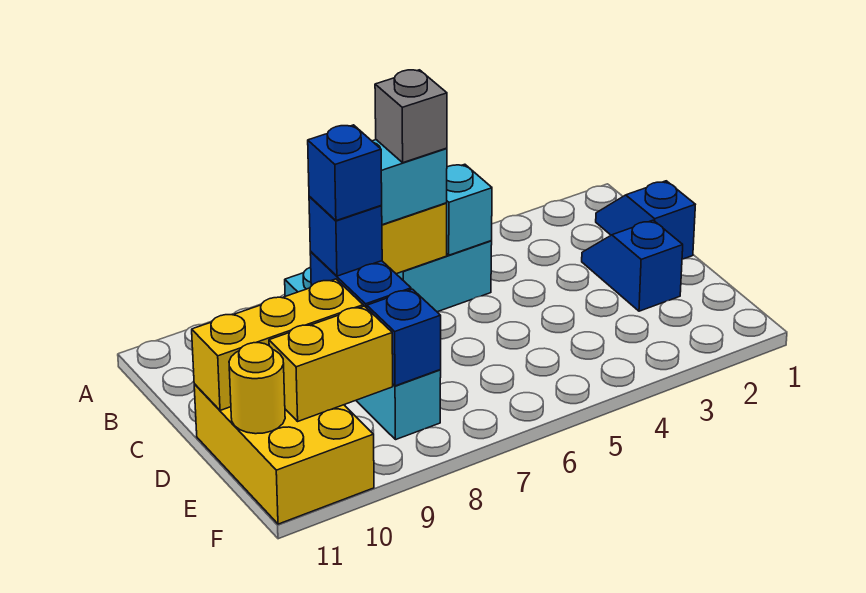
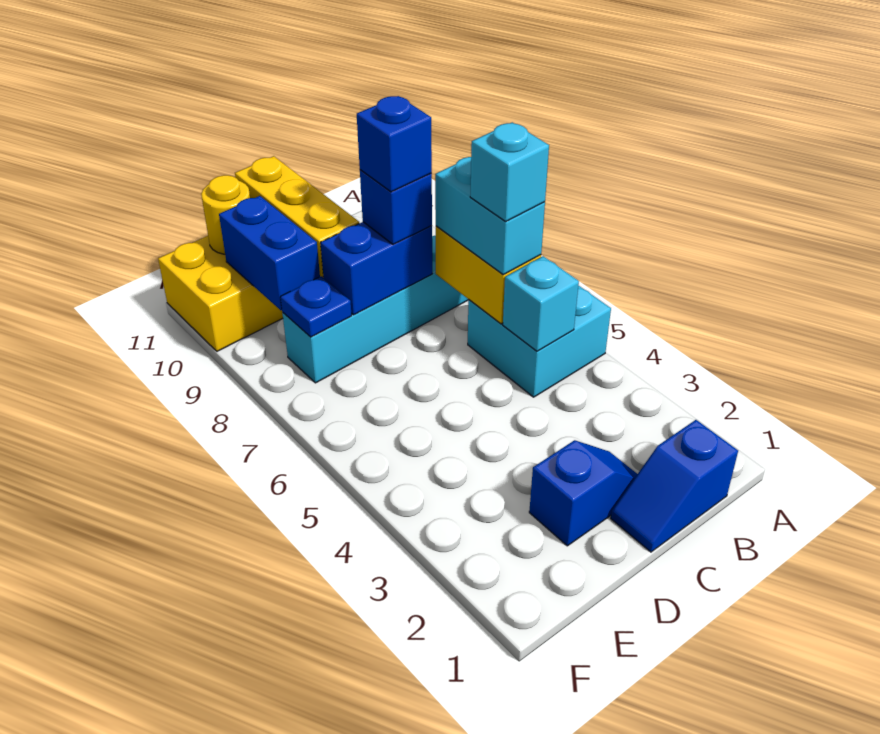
blue 1x2 slope [596,181,695,259] -> blue 1x2 slope turned to [611,420,738,552]
grey 1x1 brick [375,70,447,163] -> cyan 1x1 brick [470,122,549,221]
blue 1x1 brick [367,289,441,386] -> blue 1x1 plate [281,276,352,337]
yellow 1x2 brick [269,306,393,421] -> blue 1x2 brick [219,196,320,310]

